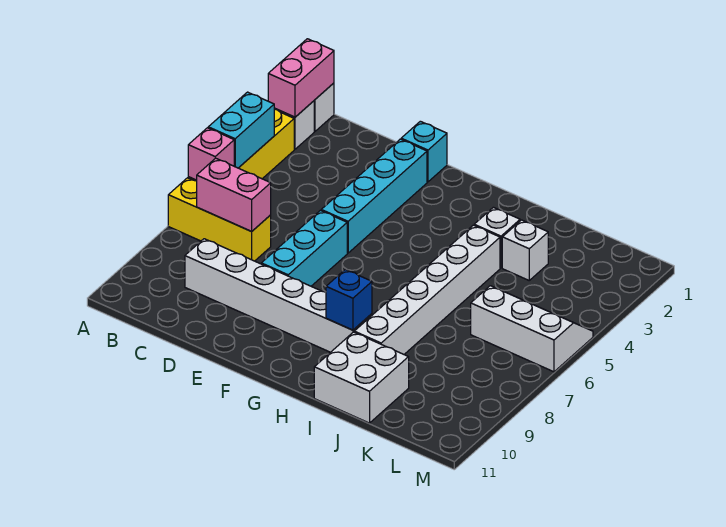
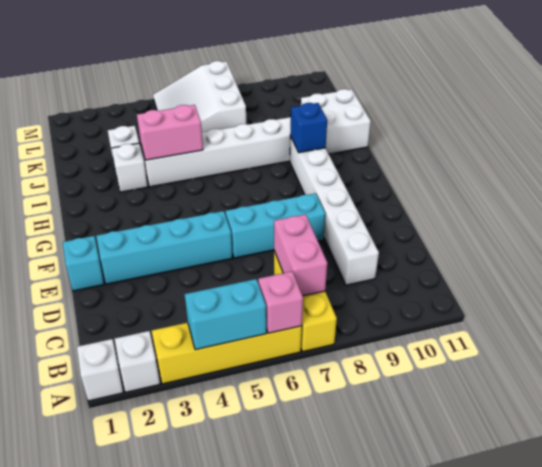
pink 1x2 brick [268,39,334,117] -> pink 1x2 brick moved to [137,105,203,160]
white 2x3 slope [471,286,593,372] -> white 3x3 slope [153,61,246,132]

